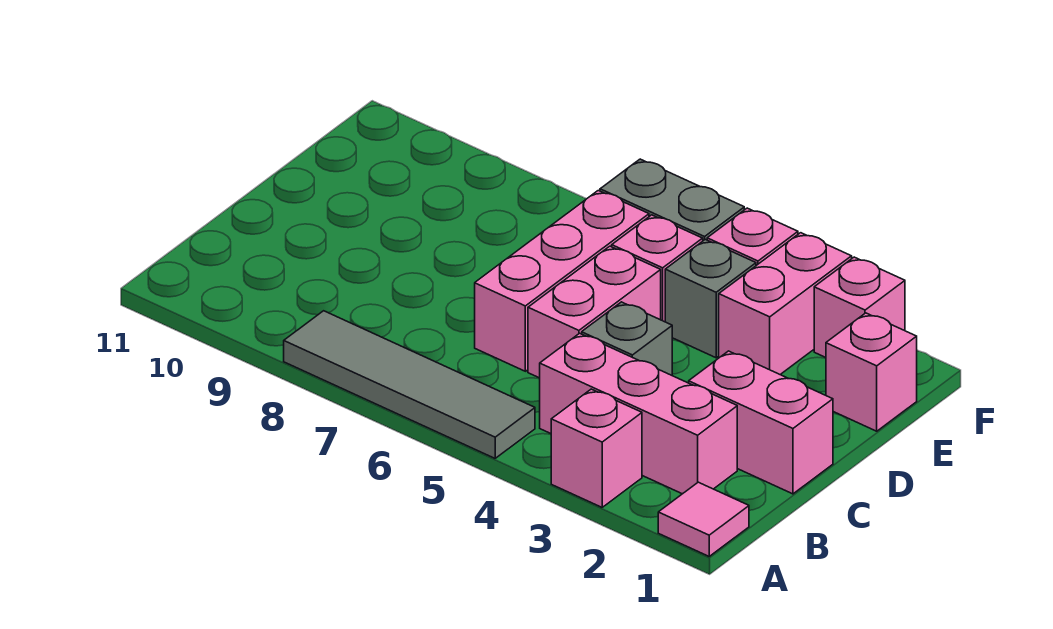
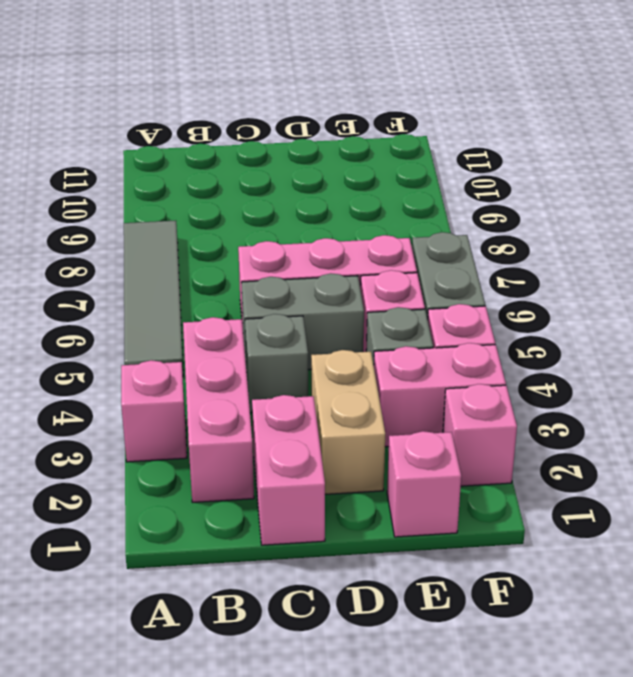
pink 1x1 tile [658,482,749,556] -> none
pink 1x2 brick [528,246,661,378] -> grey 1x2 brick [241,273,364,370]
none -> tan 1x2 brick [311,350,385,494]

